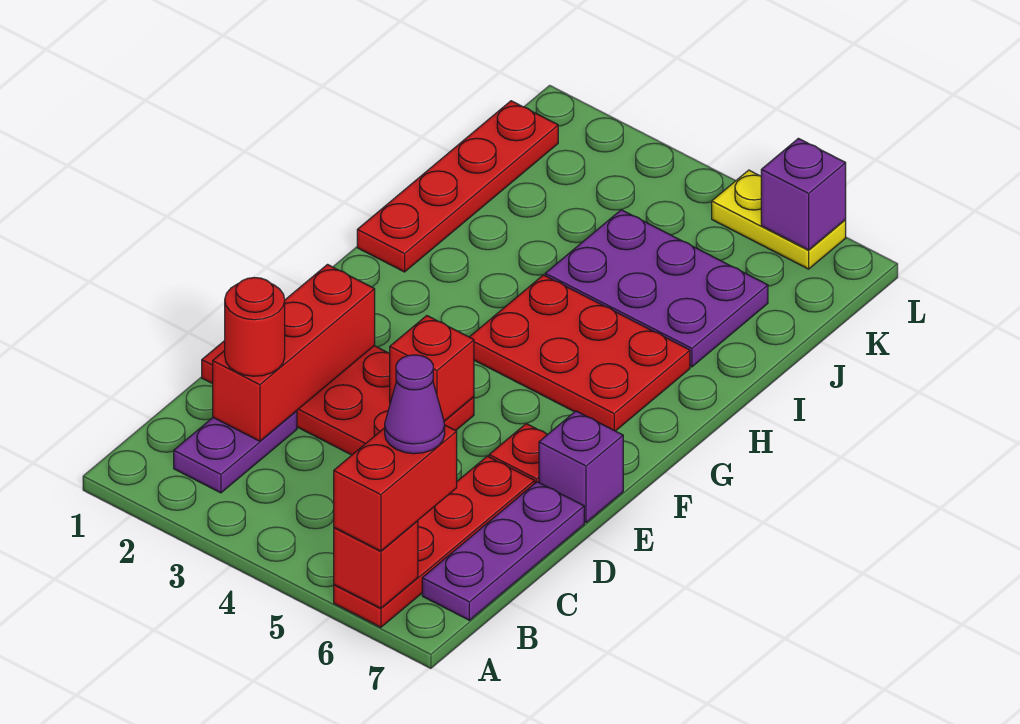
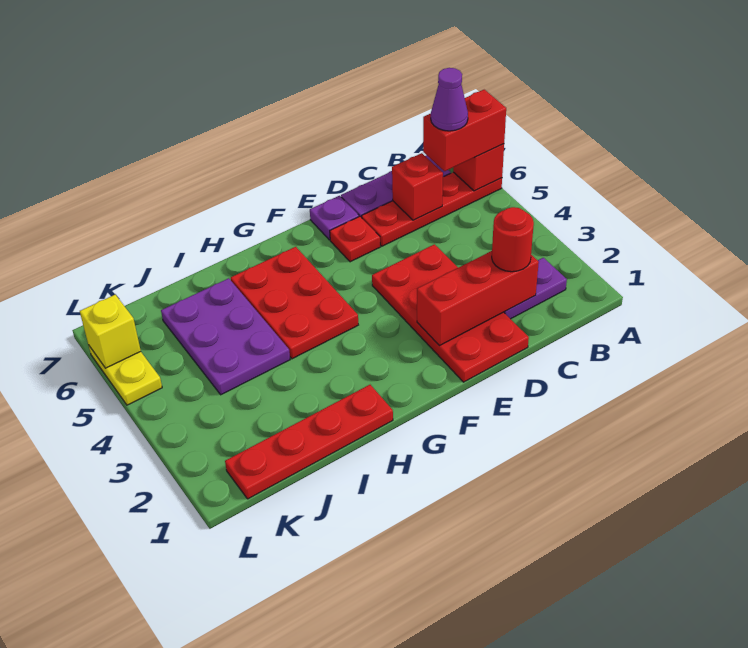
red 1x1 brick [390,316,474,421] -> red 1x1 brick moved to [392,153,443,220]
purple 1x1 brick [539,411,623,522] -> purple 1x1 plate [310,196,359,240]
purple 1x1 brick [761,138,846,250] -> yellow 1x1 brick [80,295,141,368]

